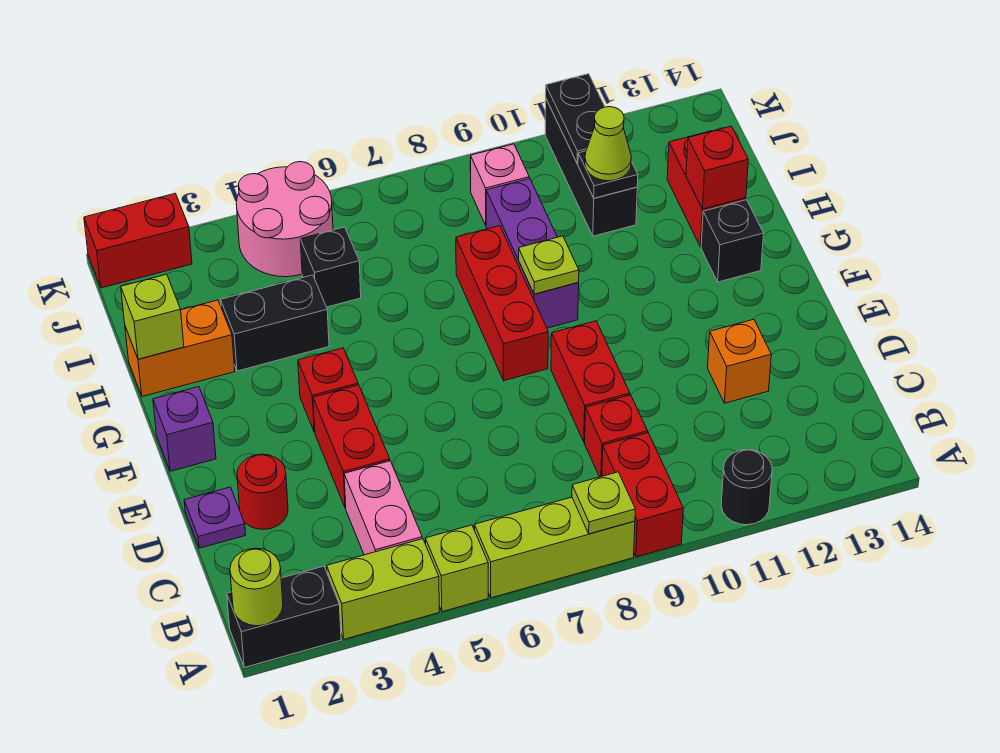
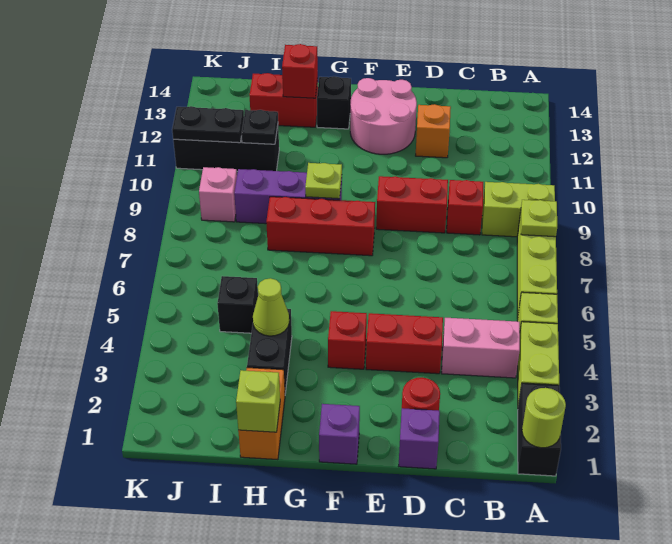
red 1x2 brick [602,433,683,557] -> lime 1x2 brick [482,182,555,237]
black 1x1 round brick [721,450,772,525] -> none
purple 1x1 plate [184,487,246,548] -> purple 1x1 brick [399,408,440,469]
lime 1x1 cone [585,107,631,181] -> lime 1x1 cone moved to [253,278,289,336]
pink 2x2 round brick [236,162,333,277] -> pink 2x2 round brick moved to [350,78,417,154]
red 1x2 brick [84,193,192,288] -> none

